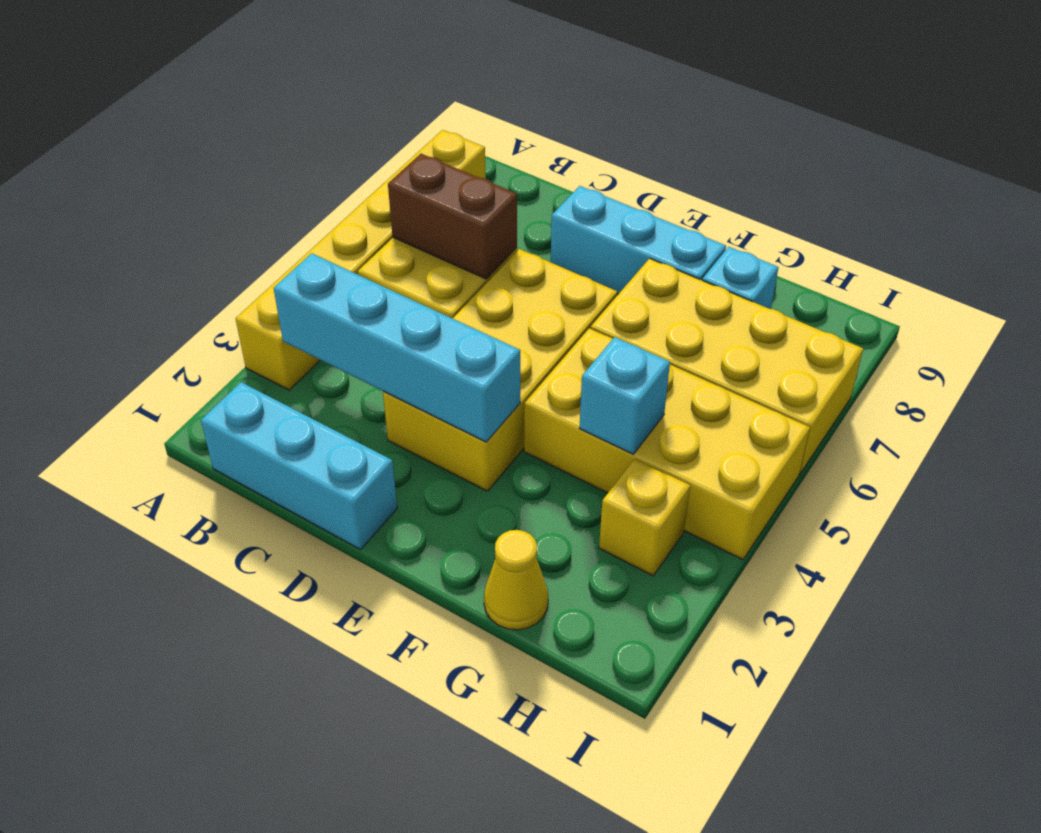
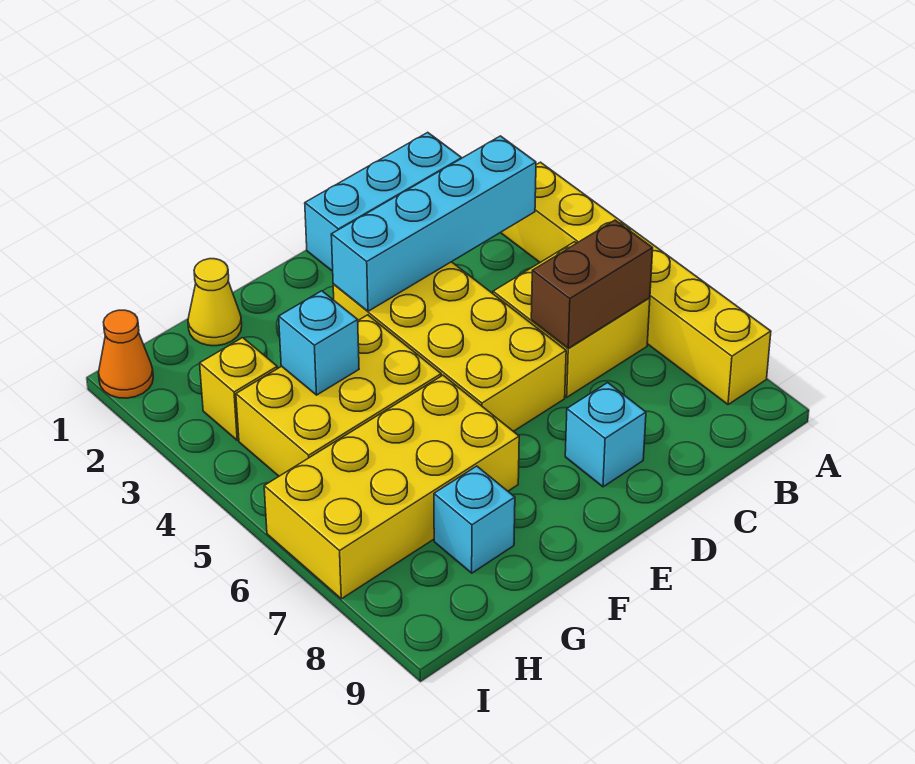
cyan 1x3 brick [551,186,726,294] -> cyan 1x1 brick [565,383,646,487]
yellow 2x4 brick [524,328,810,560] -> yellow 2x3 brick [236,315,441,476]
none -> orange 1x1 cone [99,310,153,398]

